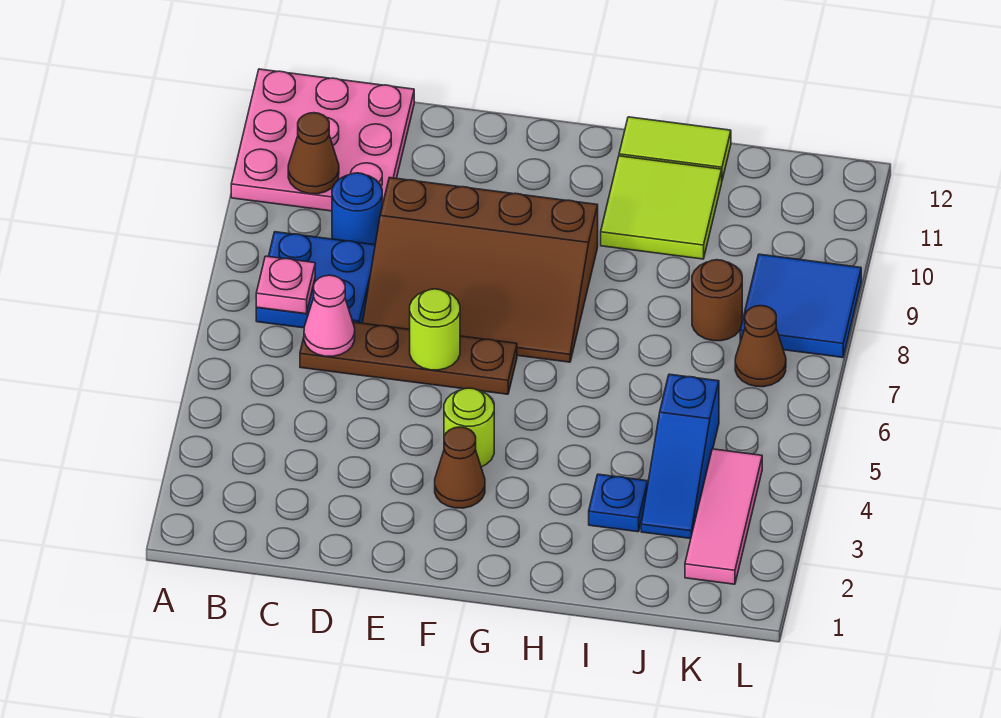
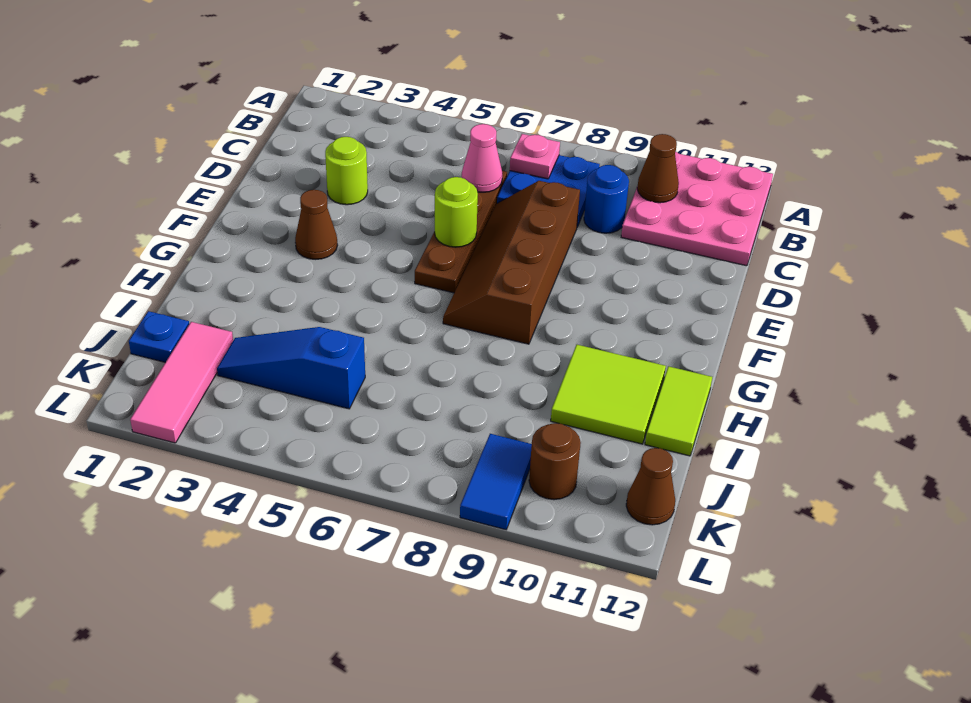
brown 3x4 slope [363,178,598,362] -> brown 2x4 slope [443,181,580,344]
lime 1x1 round brick [444,388,494,467] -> lime 1x1 round brick moved to [325,137,368,205]
blue 1x1 plate [589,474,648,532] -> blue 1x1 plate moved to [129,311,189,362]
brown 1x1 round brick [692,260,742,341] -> brown 1x1 round brick moved to [529,423,581,500]
pink 1x3 tile [685,449,762,584] -> pink 1x3 tile turned to [130,322,233,443]
brown 1x1 cone [735,306,786,387] -> brown 1x1 cone moved to [626,448,675,525]
blue 2x2 tile [740,254,861,357] -> blue 1x2 tile [460,434,532,530]

